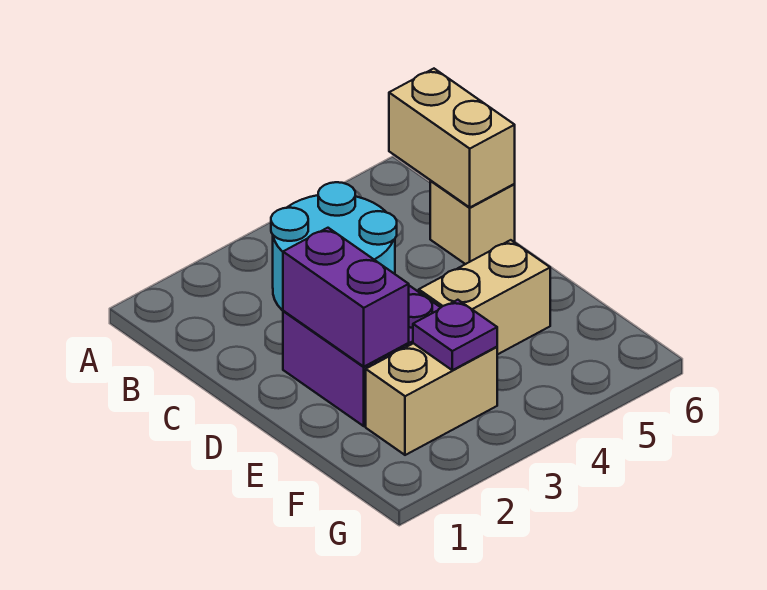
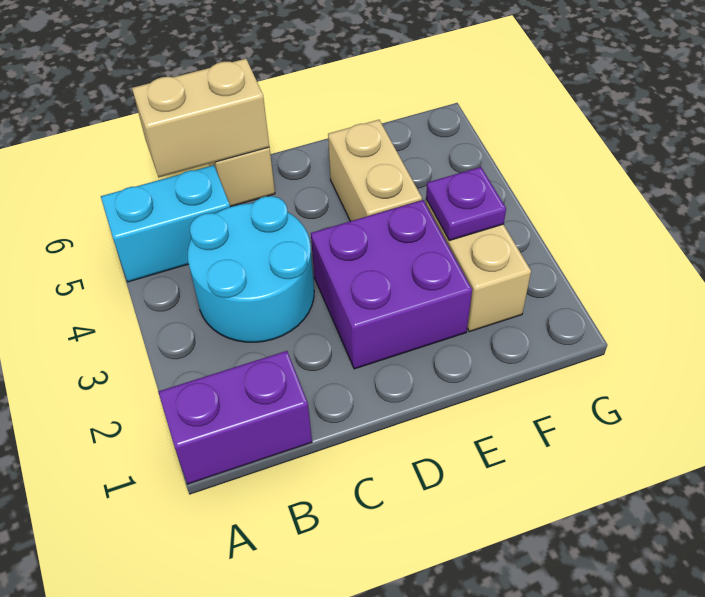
none -> cyan 1x2 brick [101,165,230,282]
purple 1x2 brick [283,228,409,367] -> purple 1x2 brick moved to [158,351,312,484]

